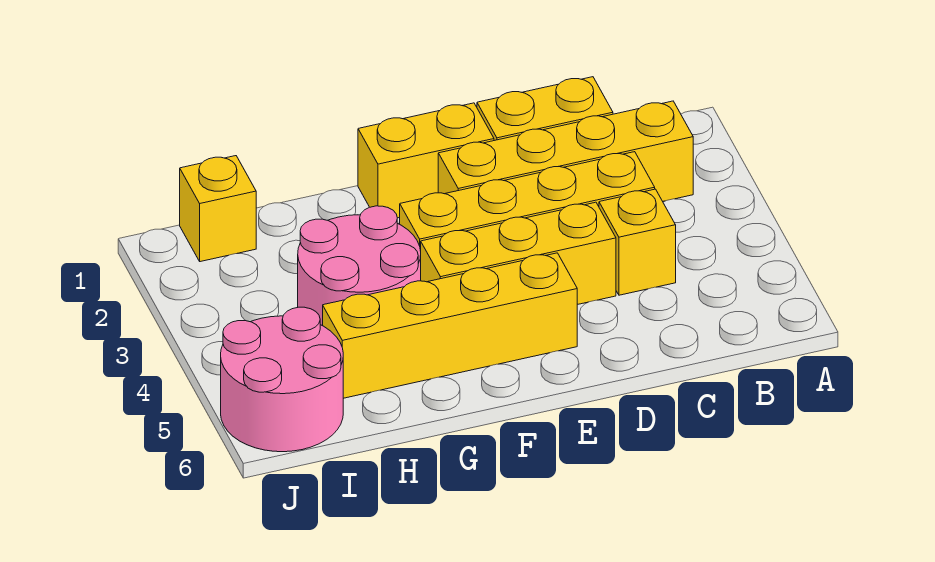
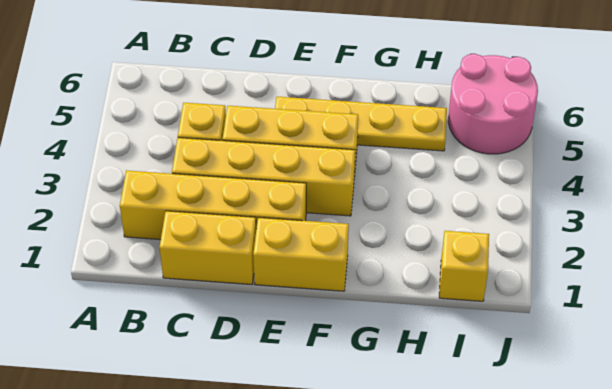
yellow 1x4 brick [323,253,577,398] -> yellow 1x4 plate [275,97,447,151]
pink 2x2 round brick [298,206,421,326] -> none

